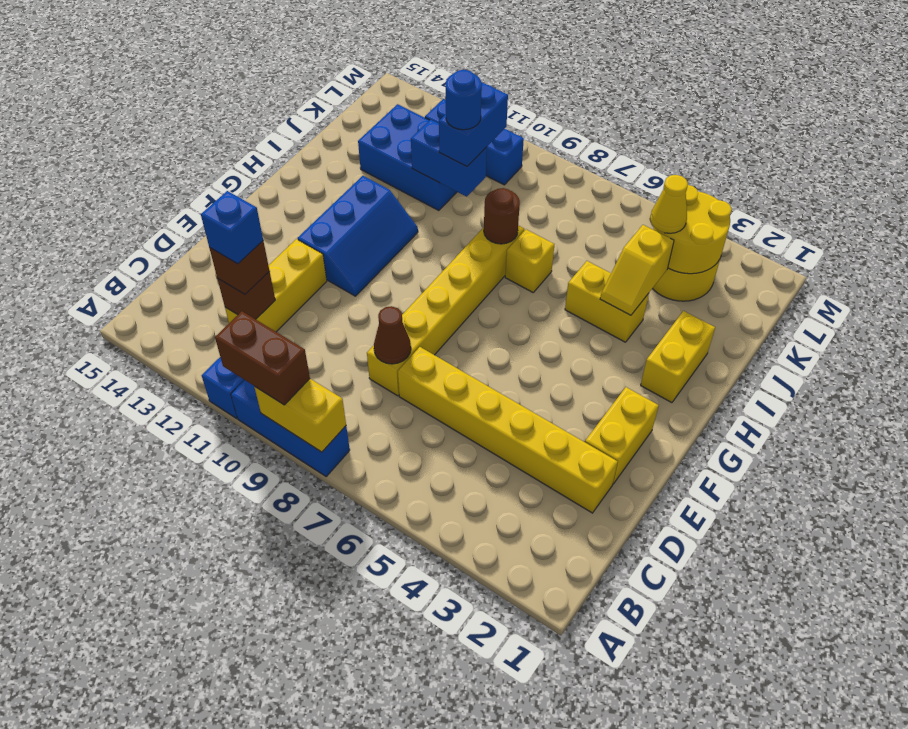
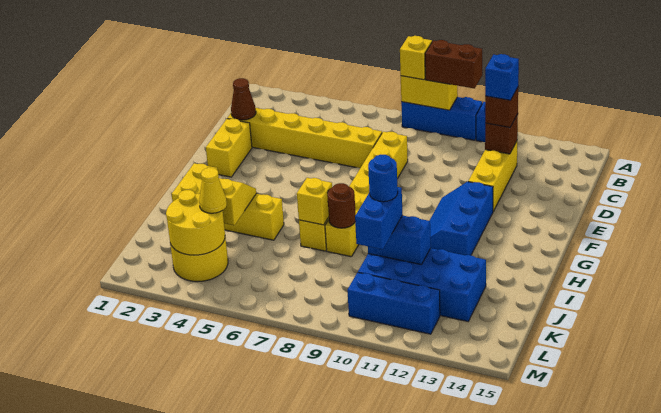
none -> yellow 1x1 brick [400,36,432,80]
brown 1x1 cone [374,306,411,364] -> brown 1x1 cone moved to [231,78,256,120]
none -> yellow 1x1 brick [297,178,332,225]
blue 2x3 brick [358,104,457,211] -> blue 2x4 brick [358,248,486,321]

